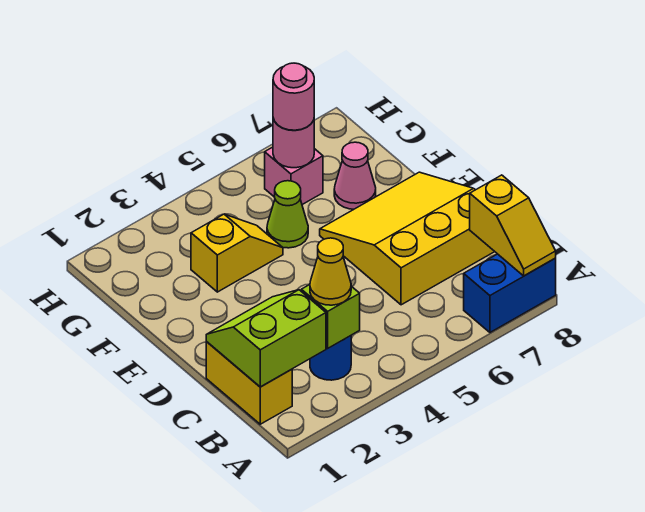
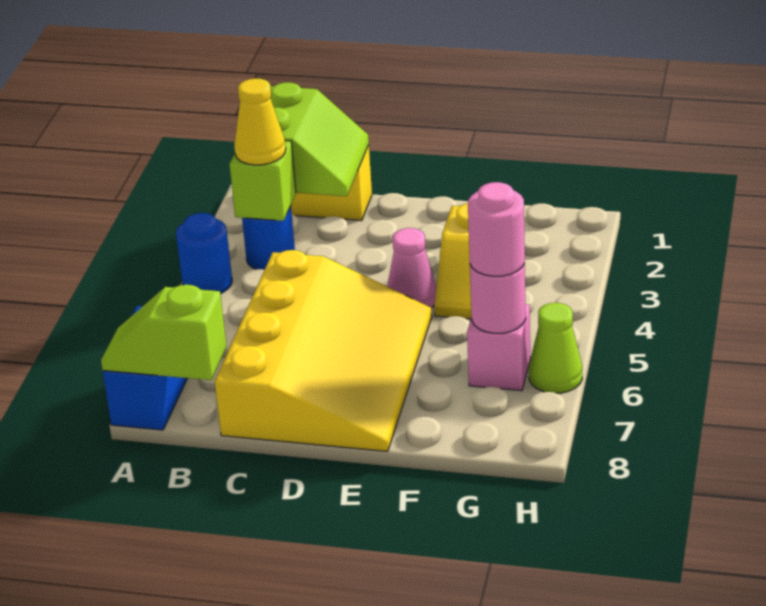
none -> blue 1x1 round brick [176,213,232,294]
yellow 1x2 slope [470,175,556,276] -> lime 1x2 slope [101,285,227,380]
yellow 3x3 slope [320,172,495,305] -> yellow 3x4 slope [215,250,432,451]
lime 1x1 cone [267,181,308,248] -> lime 1x1 cone moved to [529,303,582,393]
pink 1x1 cone [334,142,376,209] -> pink 1x1 cone moved to [387,228,436,308]

